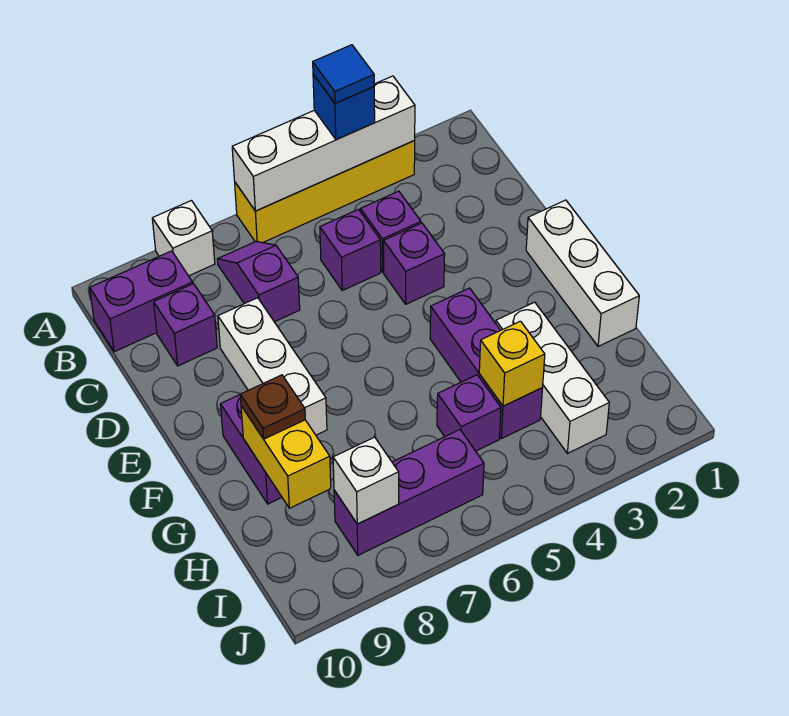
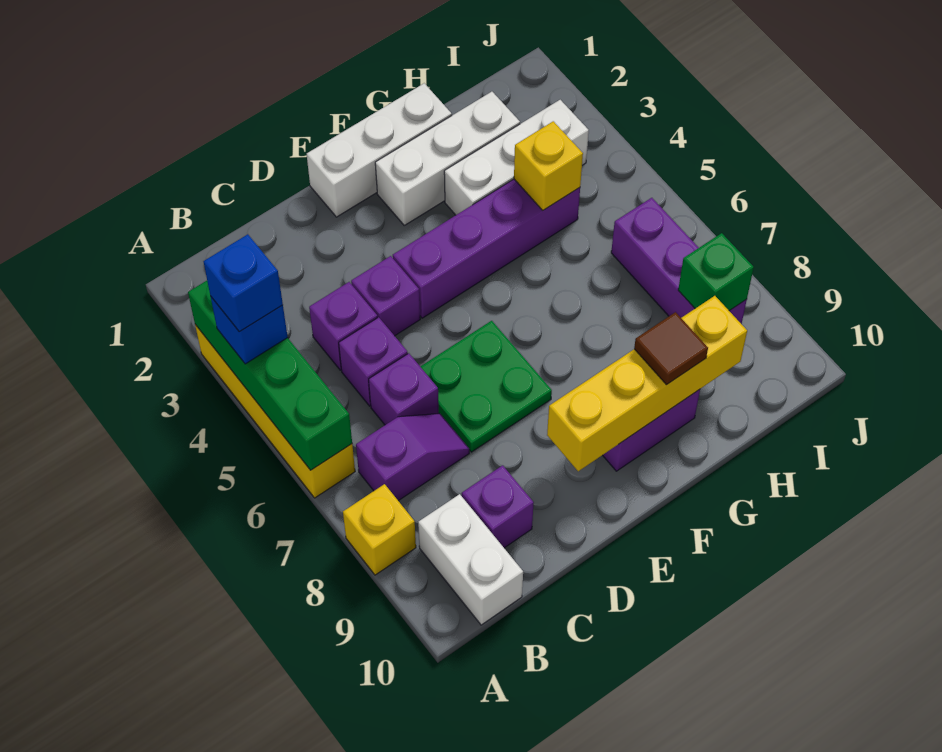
white 1x4 brick [232,76,415,211] -> green 1x4 brick [188,281,352,470]
blue 1x1 tile [313,45,374,103] -> blue 1x1 brick [204,234,283,332]
white 1x1 brick [152,201,215,276] -> yellow 1x1 brick [343,484,416,575]
purple 1x2 slope [217,241,300,322] -> purple 1x2 slope turned to [356,414,469,501]
purple 1x2 brick [90,251,193,352] -> white 1x2 brick [418,494,523,625]
none -> green 2x2 plate [420,321,552,452]
white 1x3 brick [218,298,327,435] -> white 1x3 brick moved to [375,92,520,225]
purple 1x3 brick [430,288,543,439] -> purple 1x4 brick [393,179,580,318]
yellow 1x2 brick [241,406,331,508] -> yellow 1x4 brick [547,296,747,471]
brown 1x1 plate [240,375,305,439] -> brown 1x1 tile [634,312,708,385]
purple 1x1 brick [437,375,501,451] -> purple 1x1 brick moved to [369,353,439,425]
white 1x1 brick [333,437,399,524] -> green 1x1 brick [678,233,754,311]

